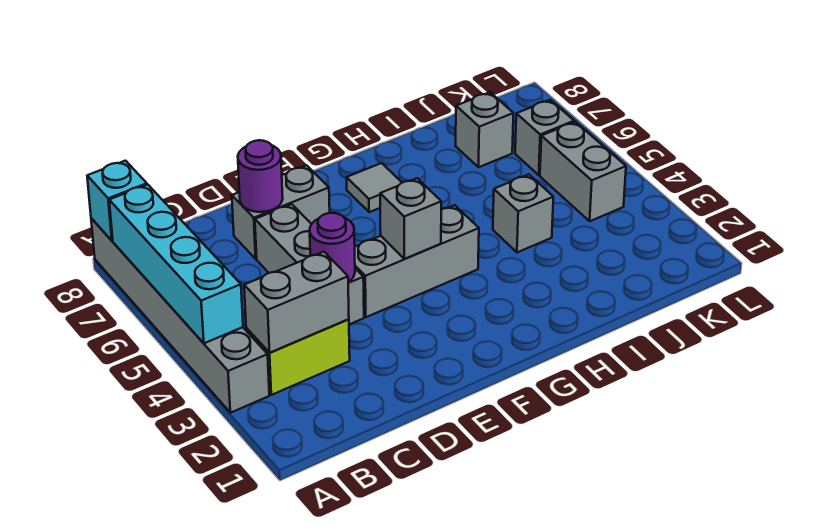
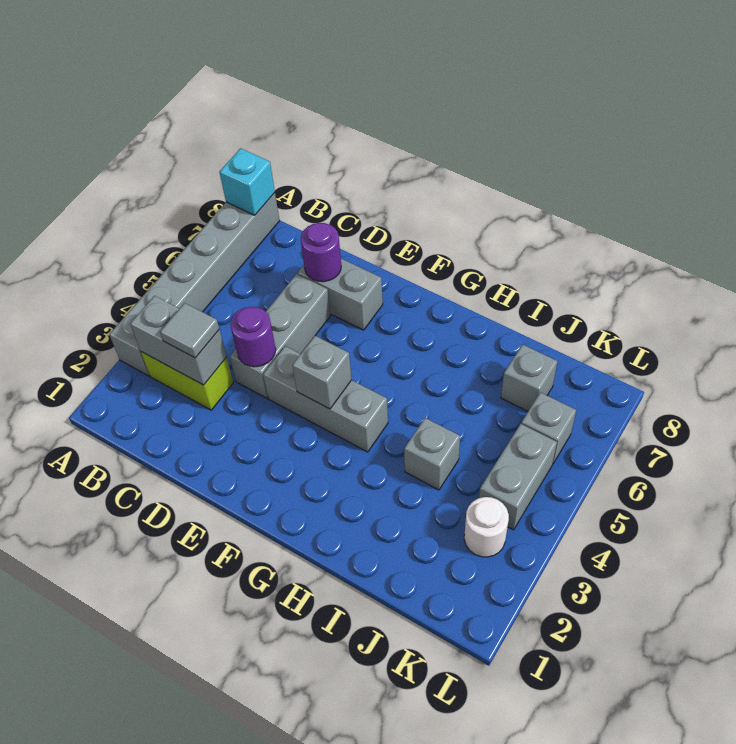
cyan 1x4 brick [109,185,243,343] -> none
grey 1x1 tile [347,163,402,212] -> grey 1x1 tile moved to [160,303,219,358]
none -> white 1x1 round brick [464,497,509,557]

